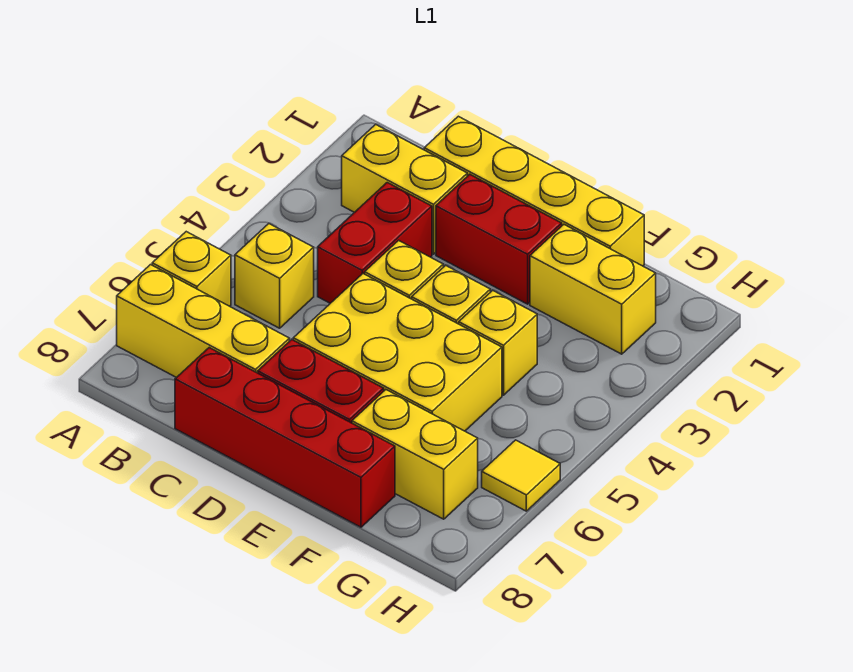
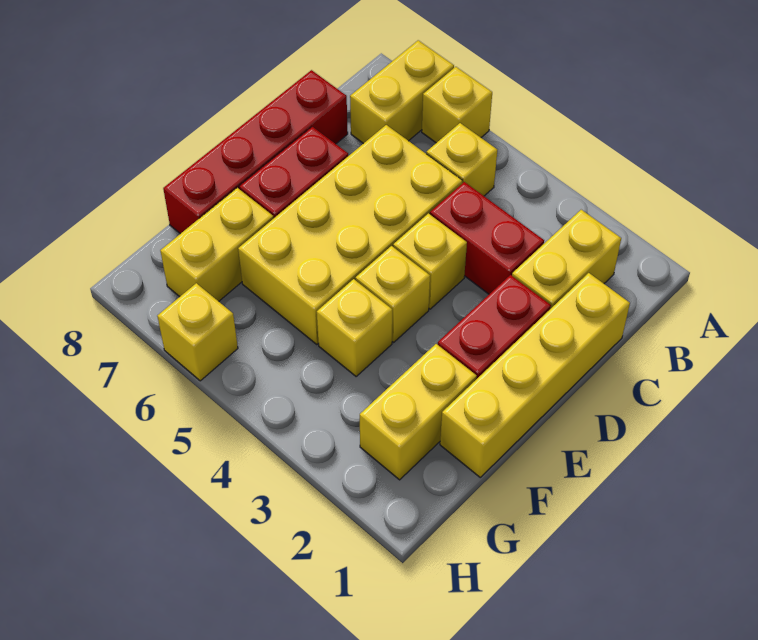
yellow 1x3 brick [117,265,289,378] -> yellow 1x2 brick [350,40,454,144]
yellow 2x3 brick [293,274,502,431] -> yellow 2x4 brick [238,125,462,344]
yellow 1x1 tile [482,440,560,511] -> yellow 1x1 brick [157,283,238,381]

